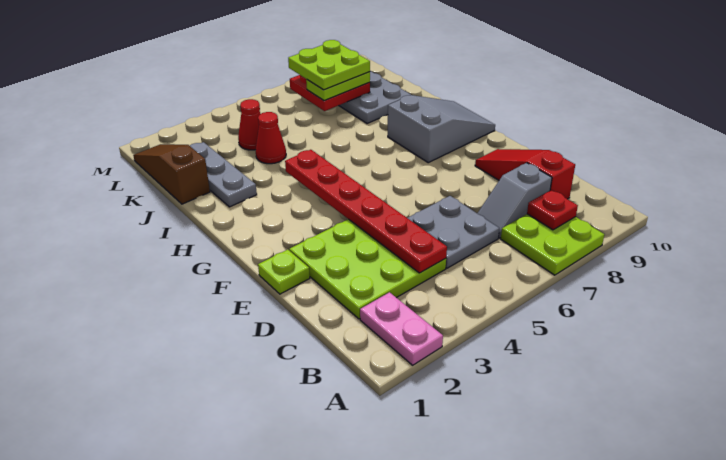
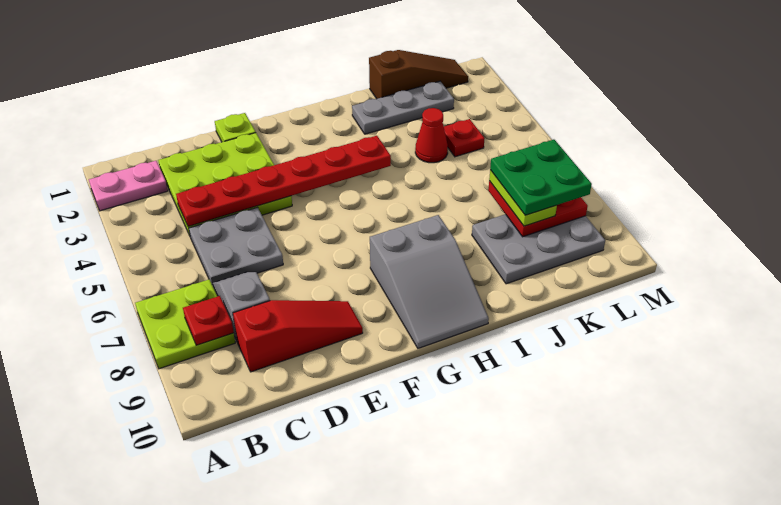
red 1x1 cone [238,99,260,150] -> red 1x1 plate [444,119,485,157]
lime 2x2 plate [288,40,370,90] -> green 2x2 plate [490,140,592,215]

